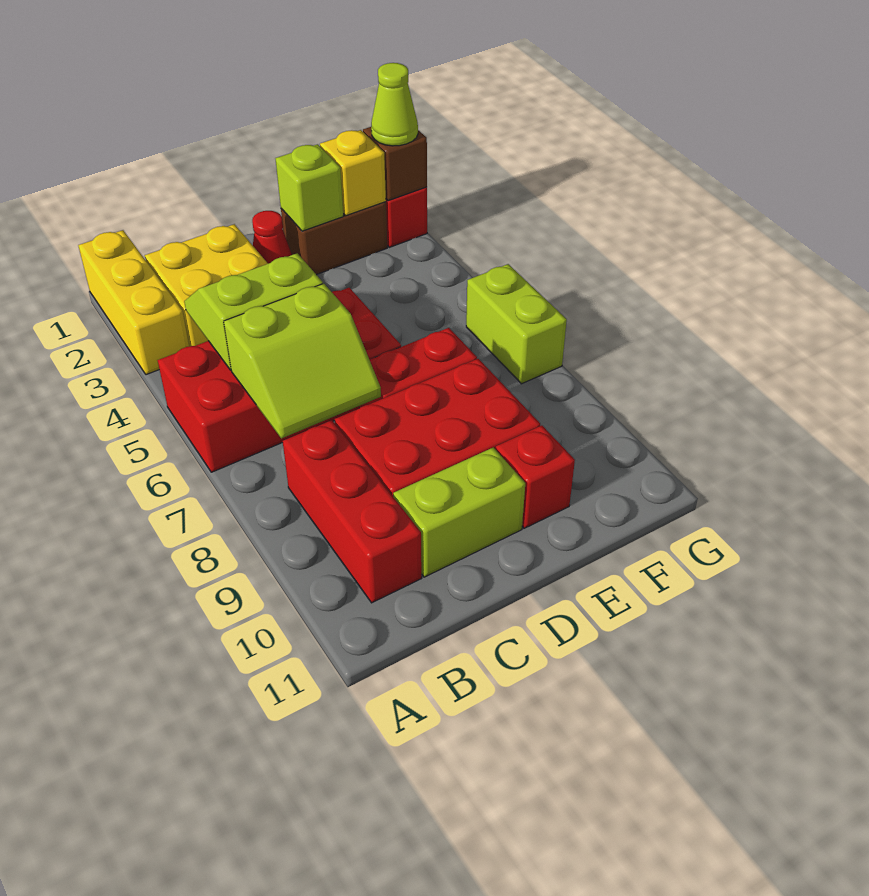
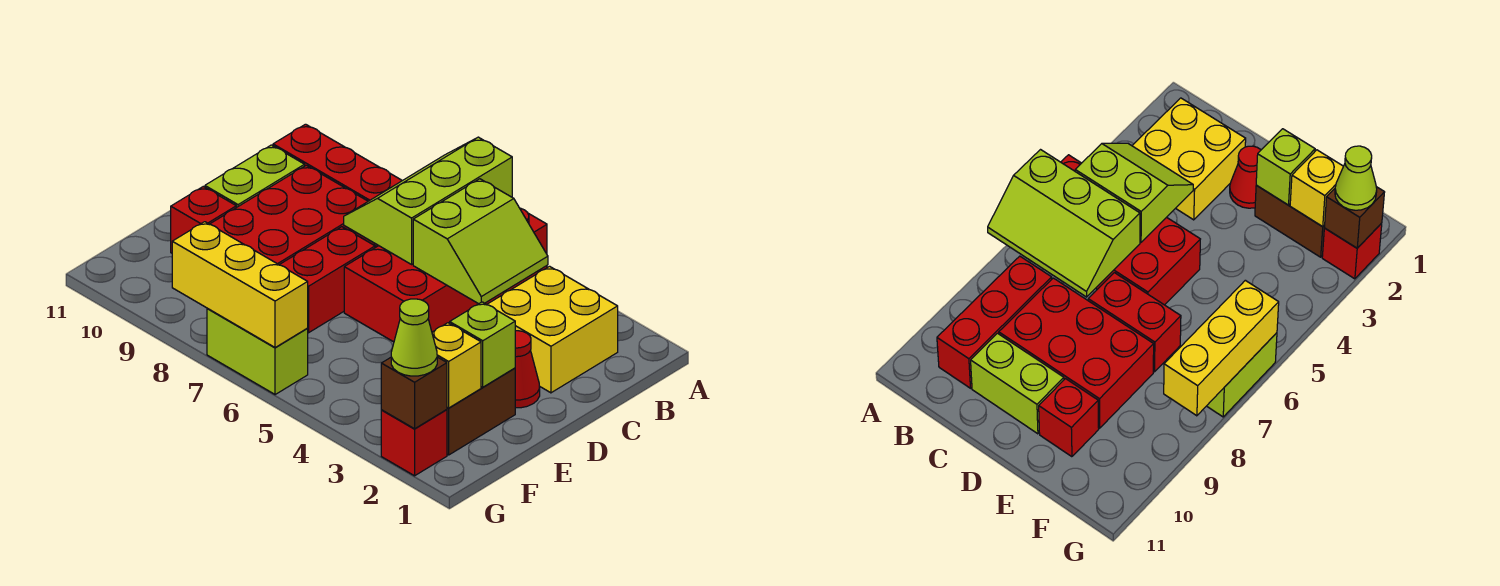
yellow 1x3 brick [78,230,189,375] -> yellow 1x3 brick moved to [172,222,308,348]
lime 2x2 slope [224,284,381,438] -> lime 2x3 slope [344,137,512,264]

